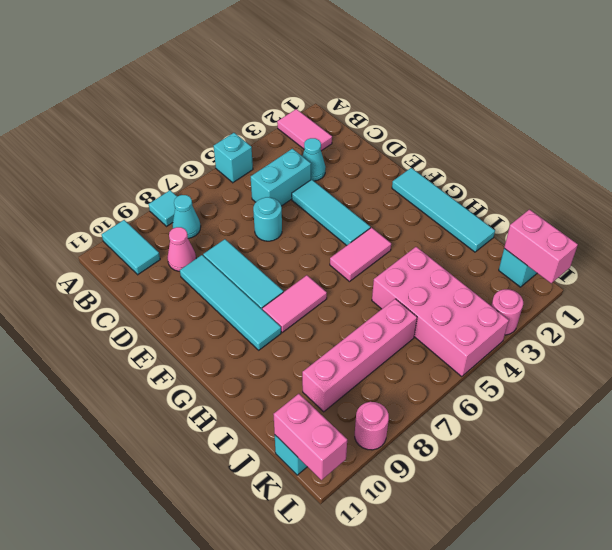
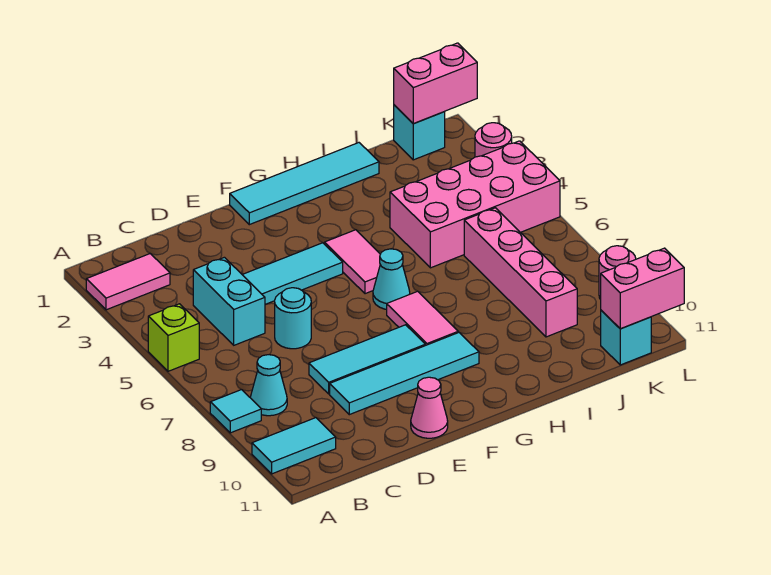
cyan 1x1 brick [214,133,253,183] -> lime 1x1 brick [148,304,199,371]
cyan 1x1 cone [303,138,326,181] -> cyan 1x1 cone moved to [373,249,410,309]
pink 1x1 cone [167,227,196,271] -> pink 1x1 cone moved to [411,377,448,438]

